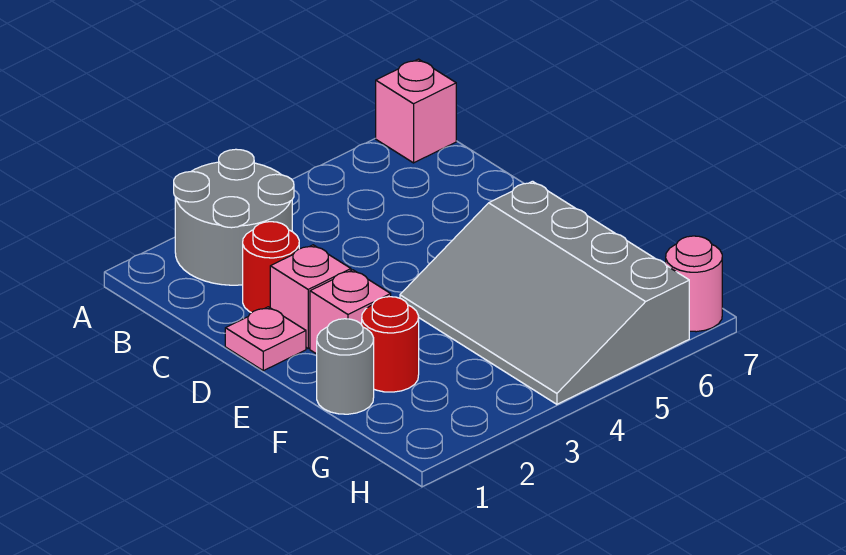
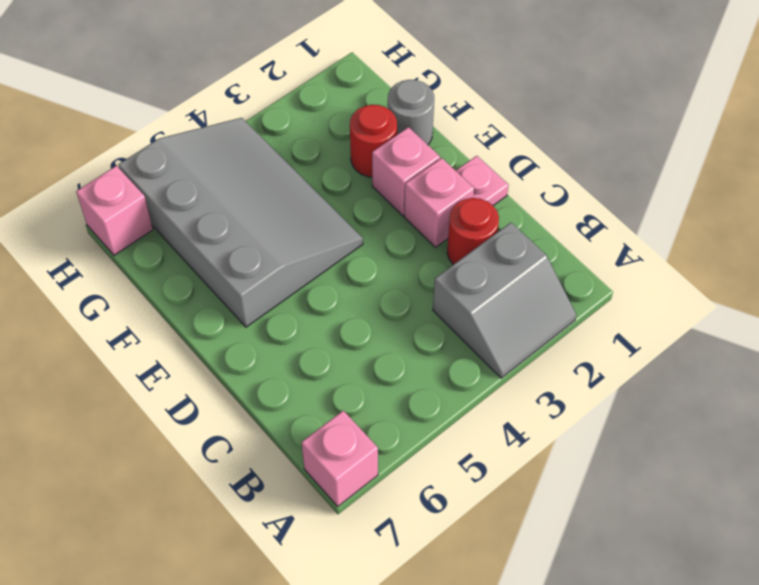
grey 2x2 round brick [174,149,294,285] -> grey 2x2 slope [433,223,576,378]
pink 1x1 round brick [666,236,722,332] -> pink 1x1 brick [76,166,153,255]

